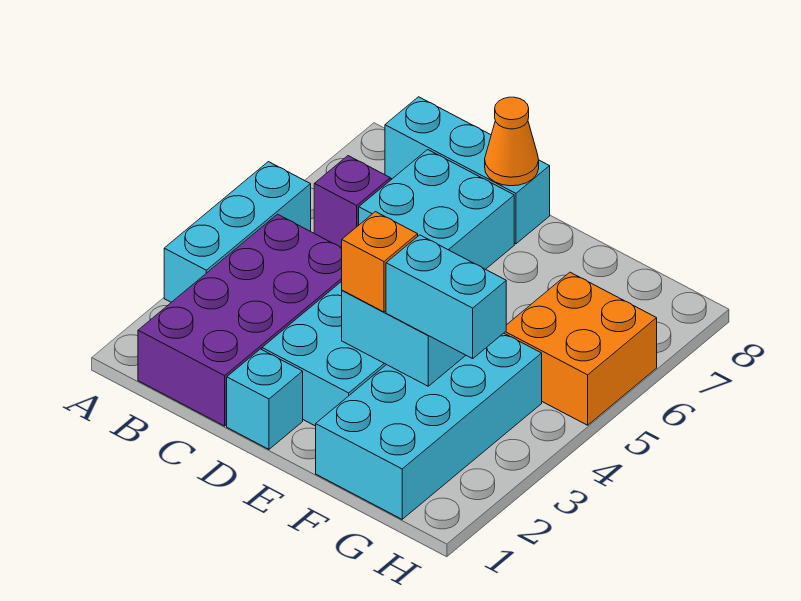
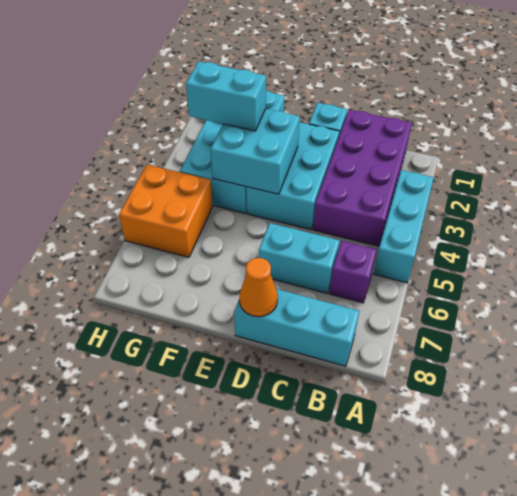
cyan 2x2 brick [359,150,514,269] -> cyan 1x2 brick [259,223,340,293]
orange 1x1 brick [342,212,418,312] -> none

